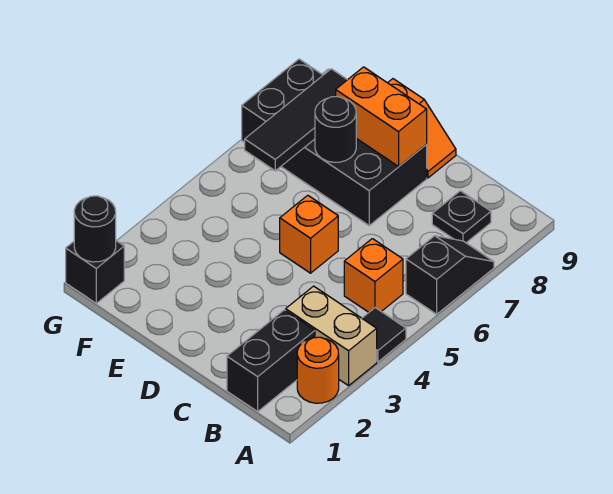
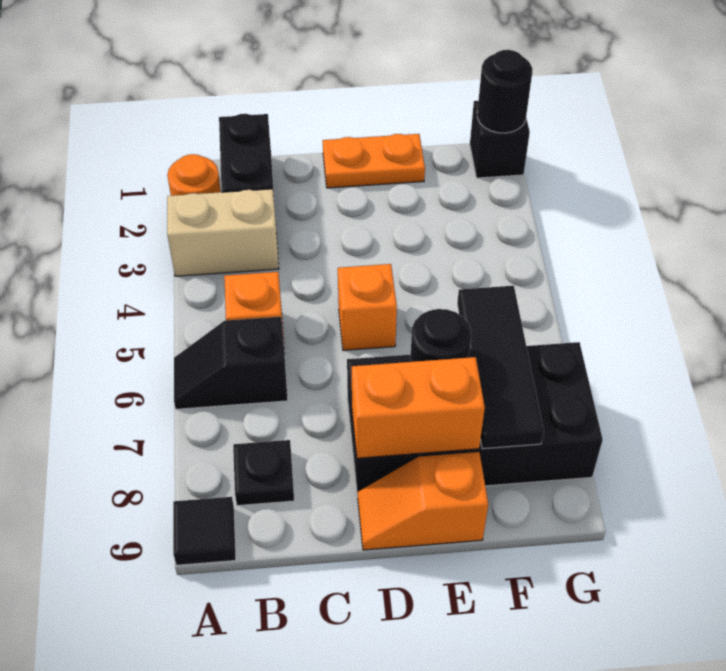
black 1x1 tile [362,308,406,362] -> black 1x1 tile moved to [173,497,236,565]
black 1x2 slope [406,236,494,314] -> black 1x2 slope turned to [174,317,288,409]
none -> orange 1x2 plate [323,134,425,188]

